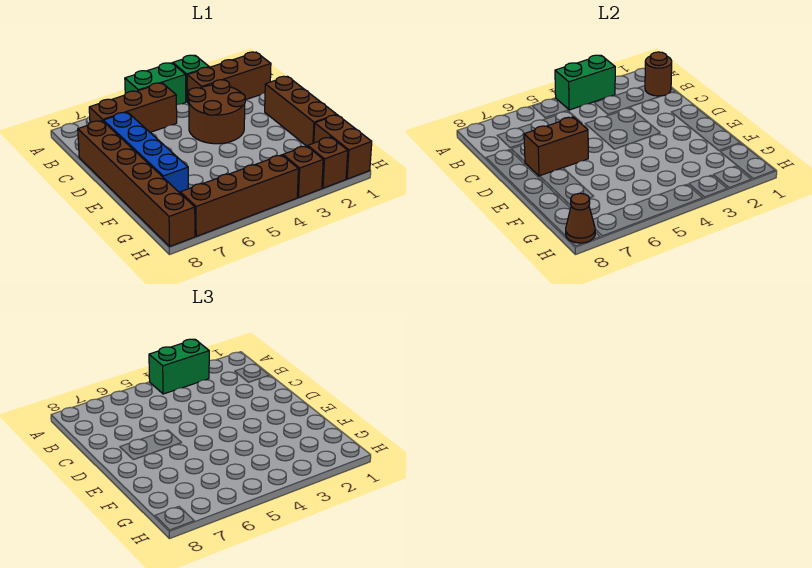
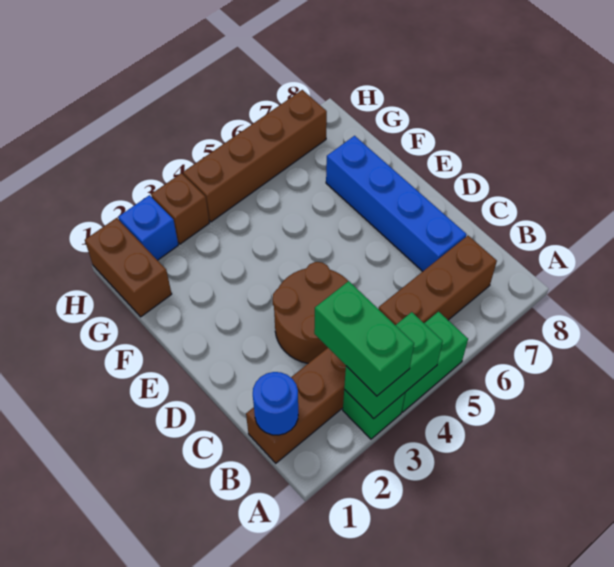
green 1x2 brick [149,339,209,394] -> green 1x2 brick turned to [314,281,414,396]
brown 1x1 round brick [645,52,672,96] -> blue 1x1 round brick [253,372,298,435]
brown 1x6 brick [78,121,195,246] -> none
brown 1x3 brick [265,76,336,146] -> none
brown 1x2 brick [524,117,588,176] -> none
brown 1x1 brick [308,137,348,188] -> blue 1x1 brick [118,195,178,260]
brown 1x1 cone [566,193,595,243] -> none

